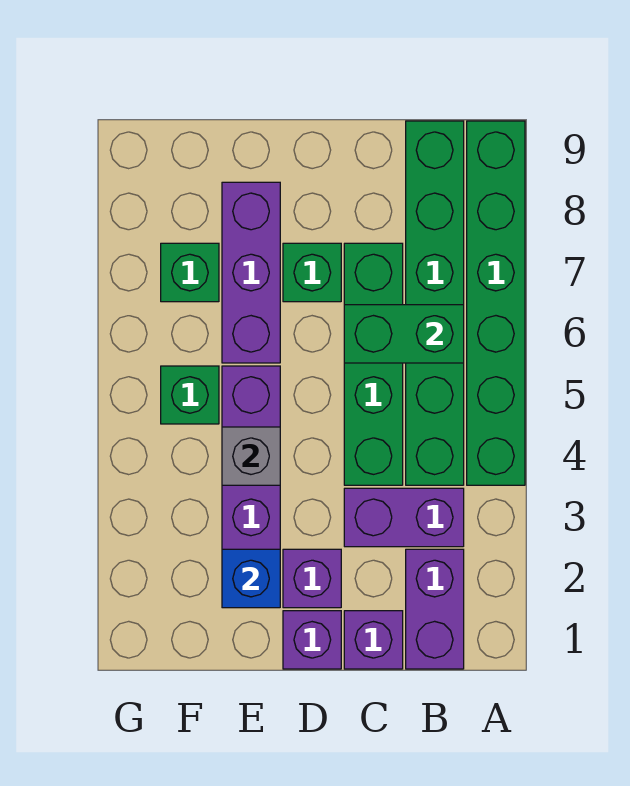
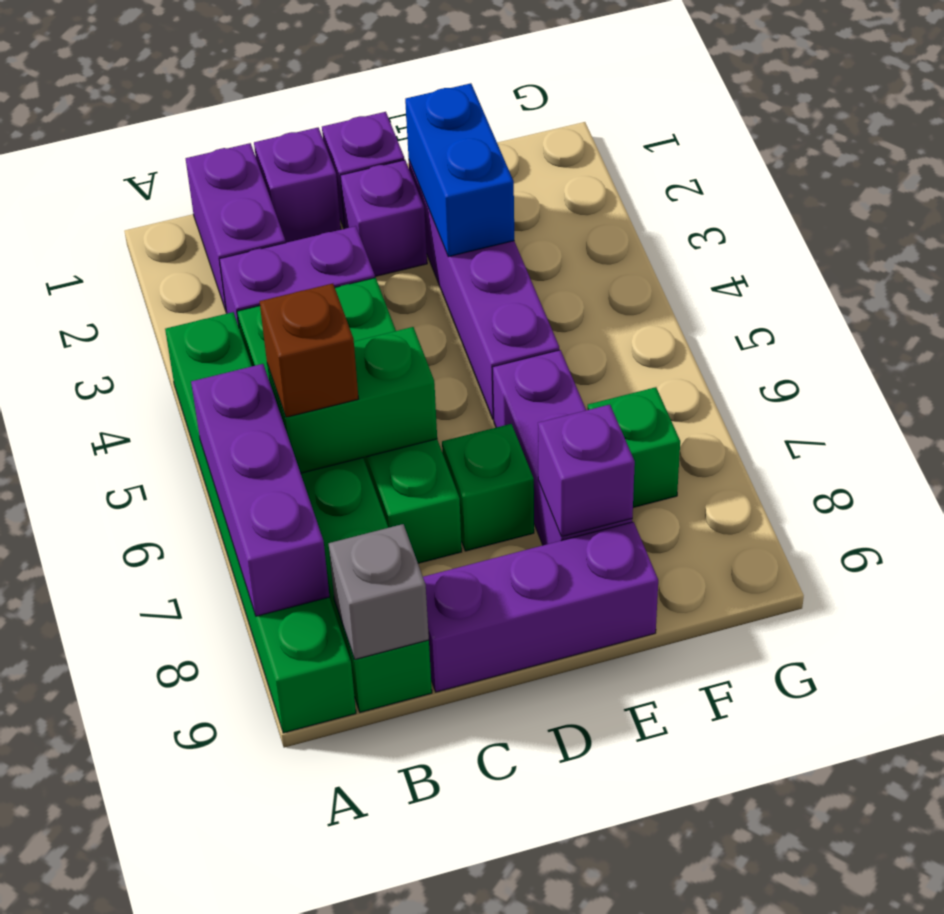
none -> purple 1x3 brick [191,364,329,616]
none -> brown 1x1 brick [260,284,358,417]
none -> purple 1x3 brick [423,522,658,692]
blue 1x1 brick [222,549,280,608] -> blue 1x2 brick [405,83,514,257]
grey 1x1 brick [222,427,280,485] -> grey 1x1 brick moved to [329,524,429,659]
none -> purple 1x1 brick [538,405,635,537]
green 1x1 brick [161,366,219,424] -> none

